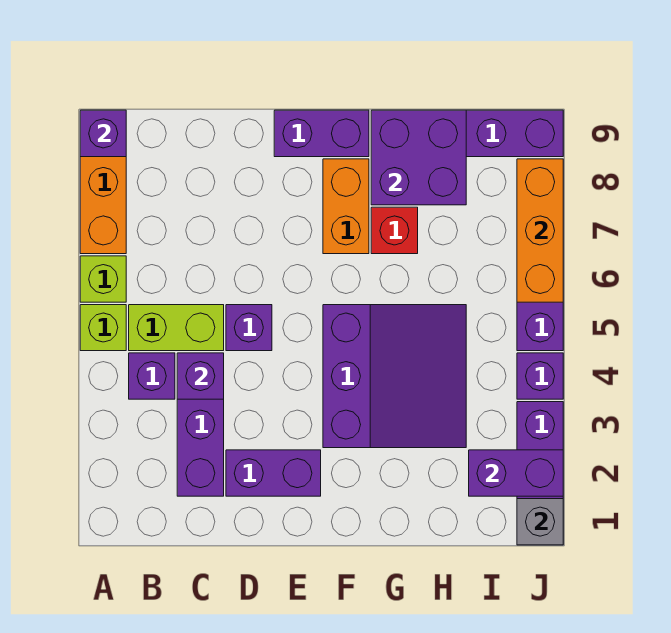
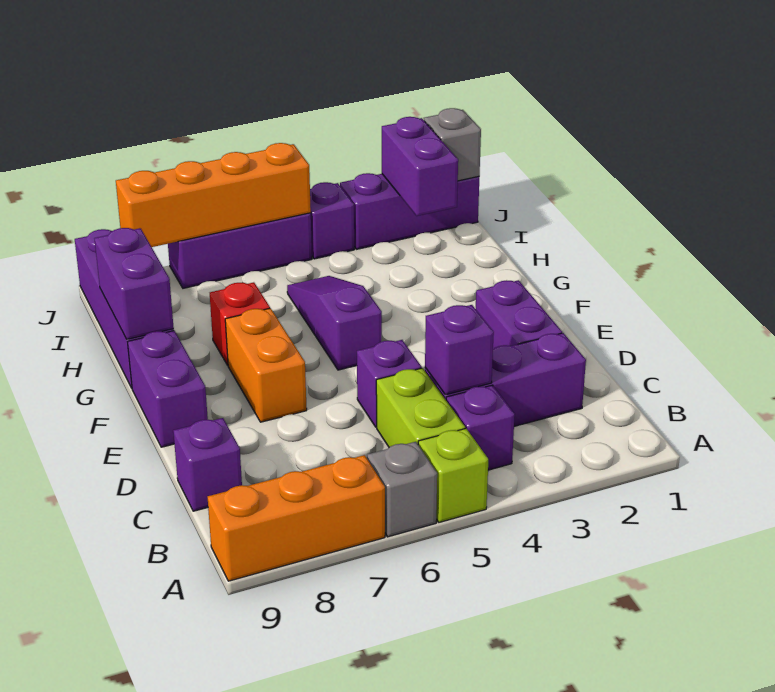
lime 1x1 brick [80,256,126,302] -> grey 1x1 brick [367,442,437,537]
purple 1x1 brick [80,110,126,157] -> purple 1x1 brick moved to [173,418,242,511]
purple 3x3 slope [323,305,466,448] -> purple 1x3 slope [287,276,382,370]
orange 1x2 brick [323,159,369,254] -> orange 1x2 brick turned to [225,308,307,422]
purple 2x2 brick [371,110,466,205] -> purple 1x2 brick [94,228,174,339]
orange 1x3 brick [517,159,563,302] -> orange 1x4 brick [116,143,311,247]

